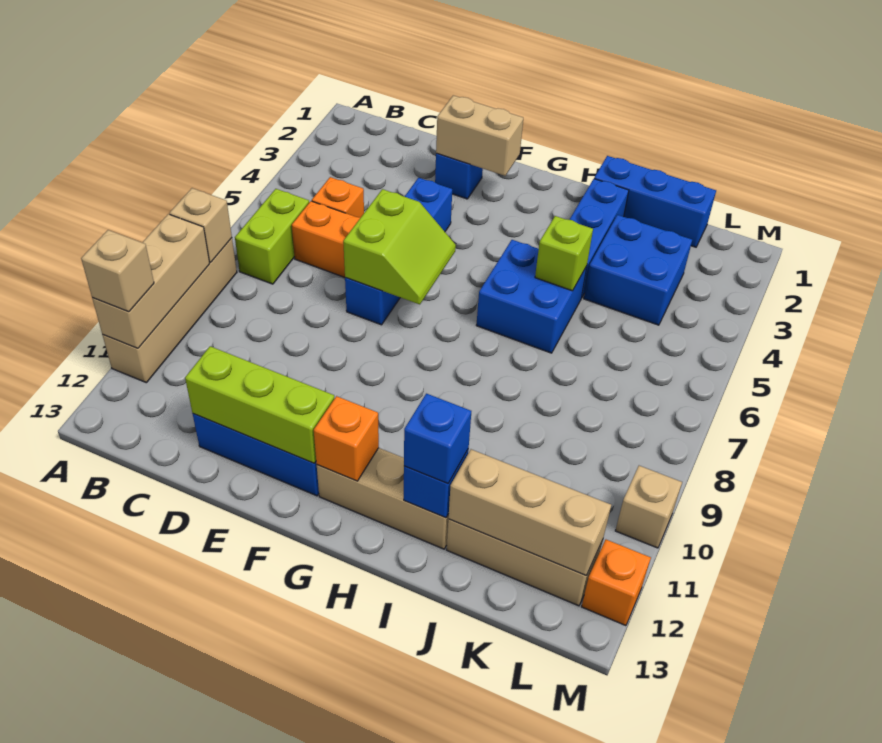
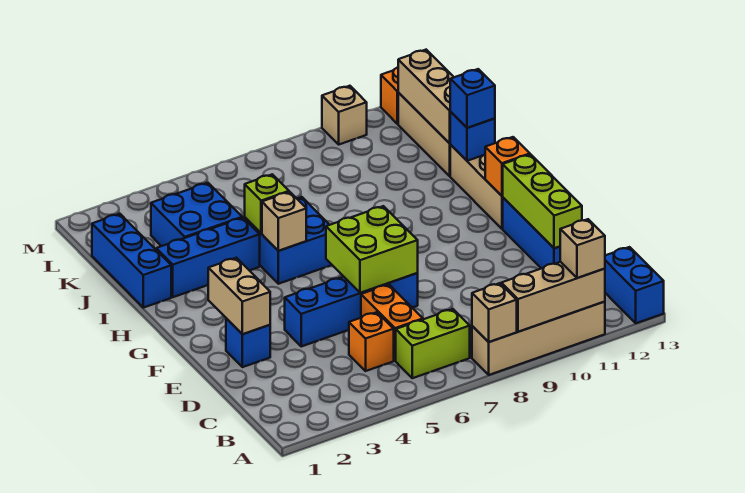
none -> blue 1x2 brick [605,247,664,323]
lime 2x2 slope [343,189,456,304] -> lime 2x2 brick [326,206,418,293]
none -> tan 1x1 brick [262,192,306,251]

